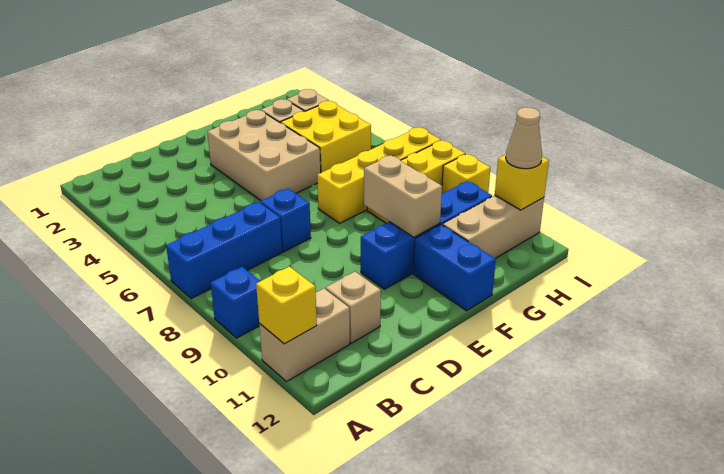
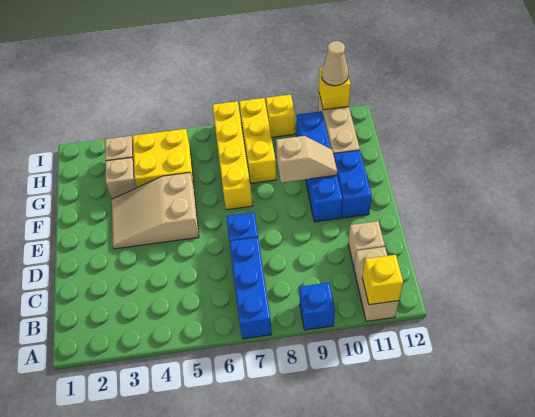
tan 2x3 brick [207,110,321,201] -> tan 2x3 slope [112,172,199,249]
tan 1x2 brick [364,155,442,237] -> tan 1x2 slope [276,136,337,183]
blue 1x2 brick [414,225,496,311] -> blue 1x2 brick turned to [333,150,372,218]

